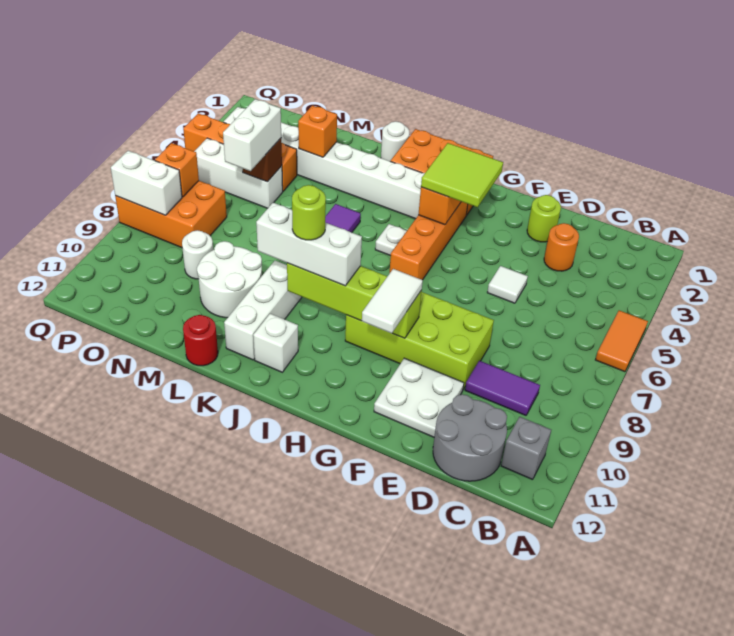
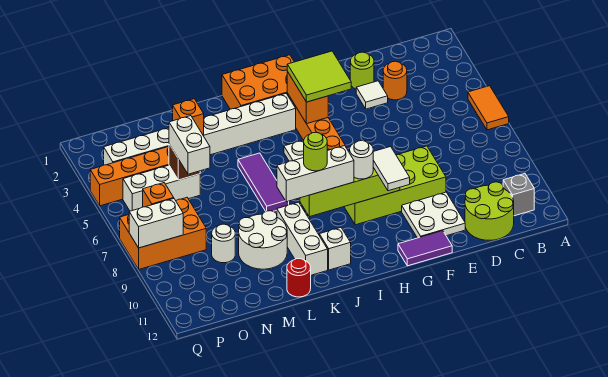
purple 1x2 tile [465,361,540,415] -> purple 1x2 tile moved to [398,231,452,266]
grey 2x2 round brick [433,394,507,481] -> lime 2x2 round brick [465,182,514,240]
white 1x1 tile [487,266,528,303] -> white 1x1 tile moved to [356,81,388,109]
white 1x1 round brick [381,121,409,161] -> white 1x1 round brick moved to [350,141,373,179]

